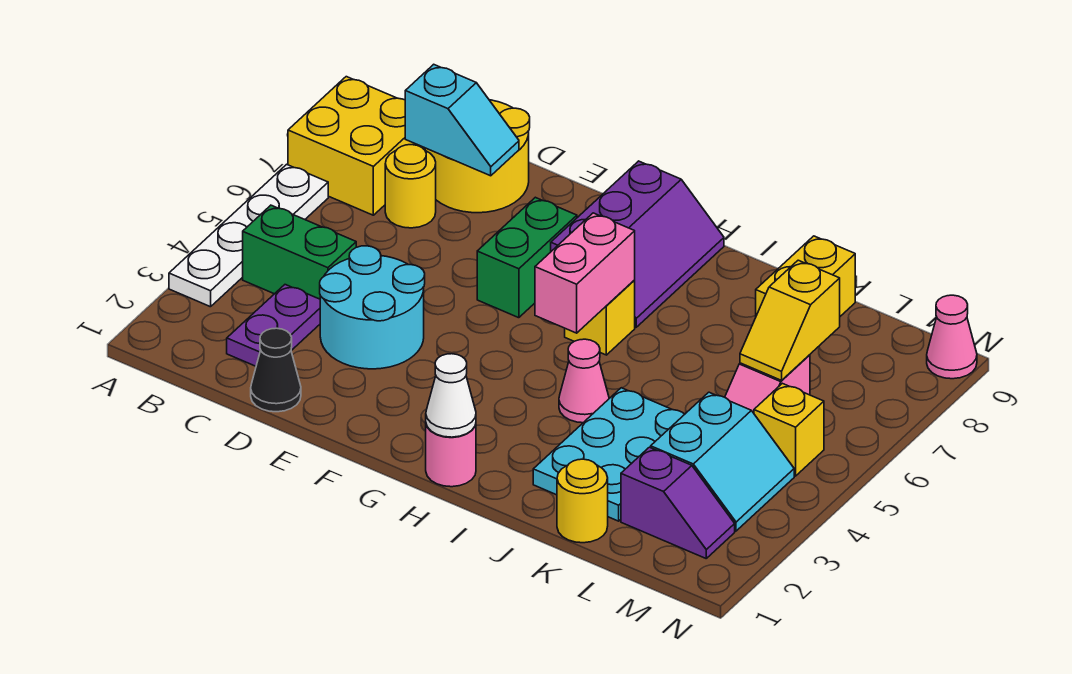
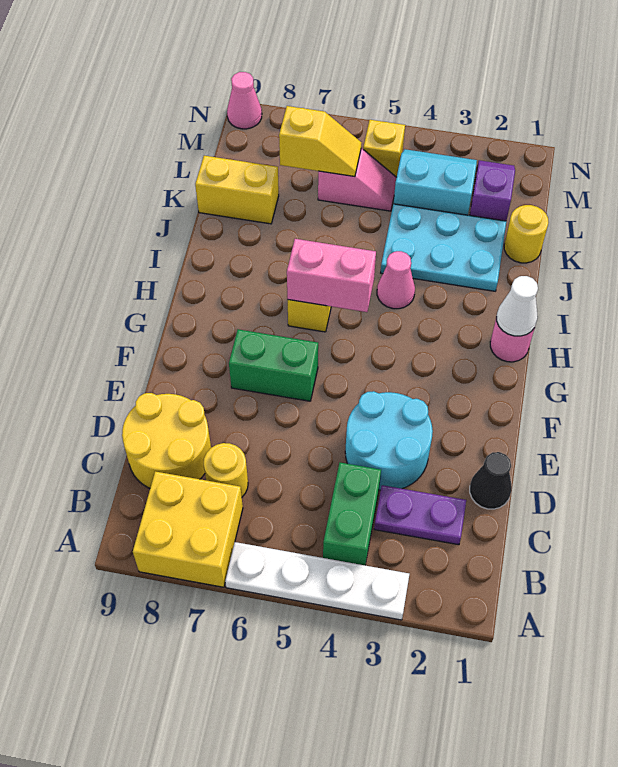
cyan 1x2 slope [405,64,519,176] -> none
purple 2x3 slope [551,161,724,327] -> none

